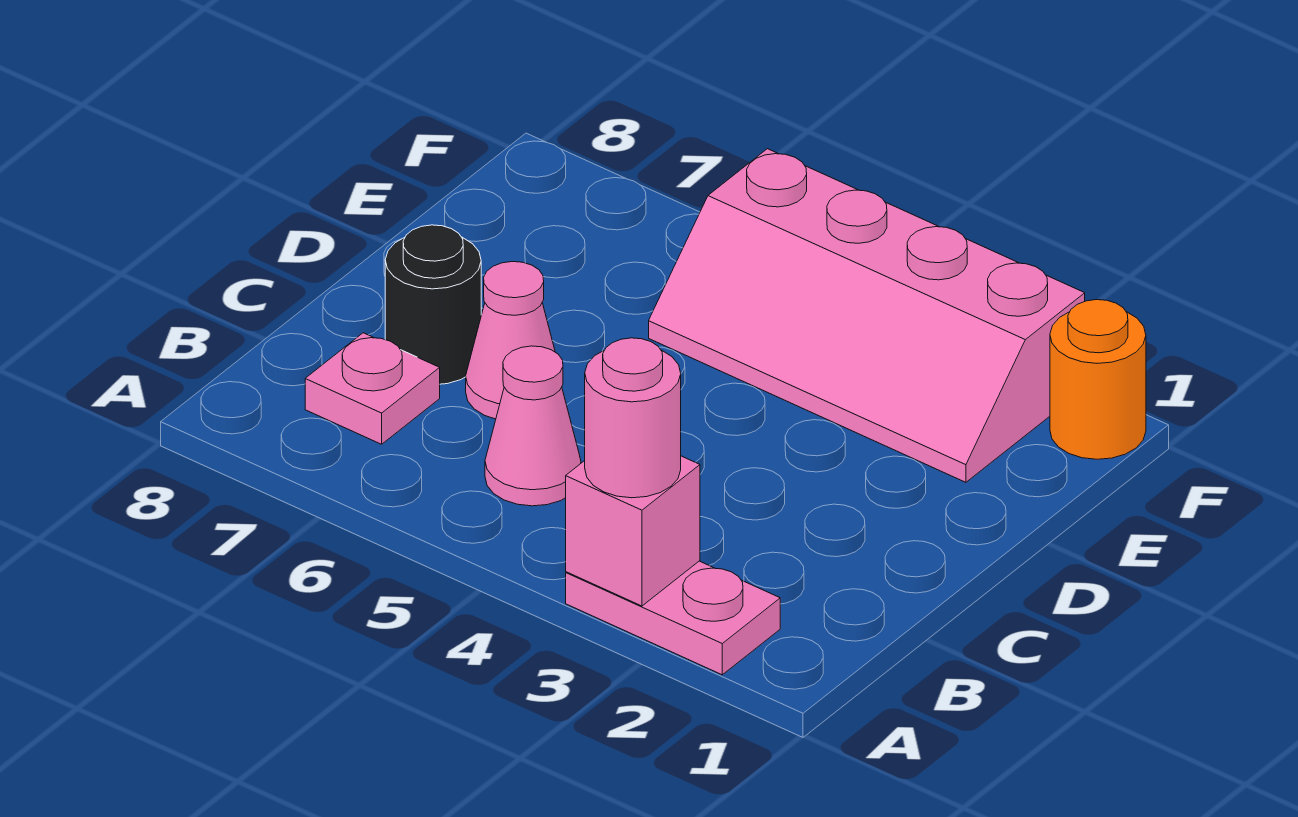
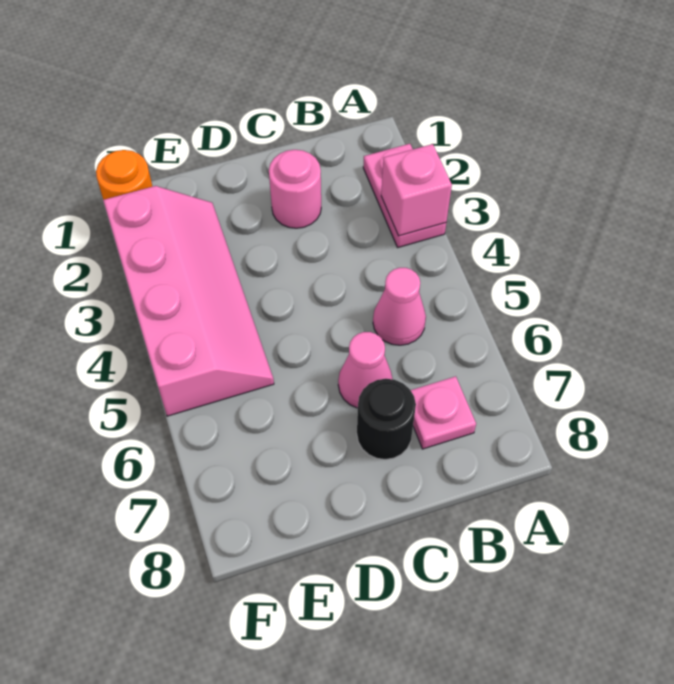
pink 1x1 round brick [585,338,681,498] -> pink 1x1 round brick moved to [269,150,321,228]

